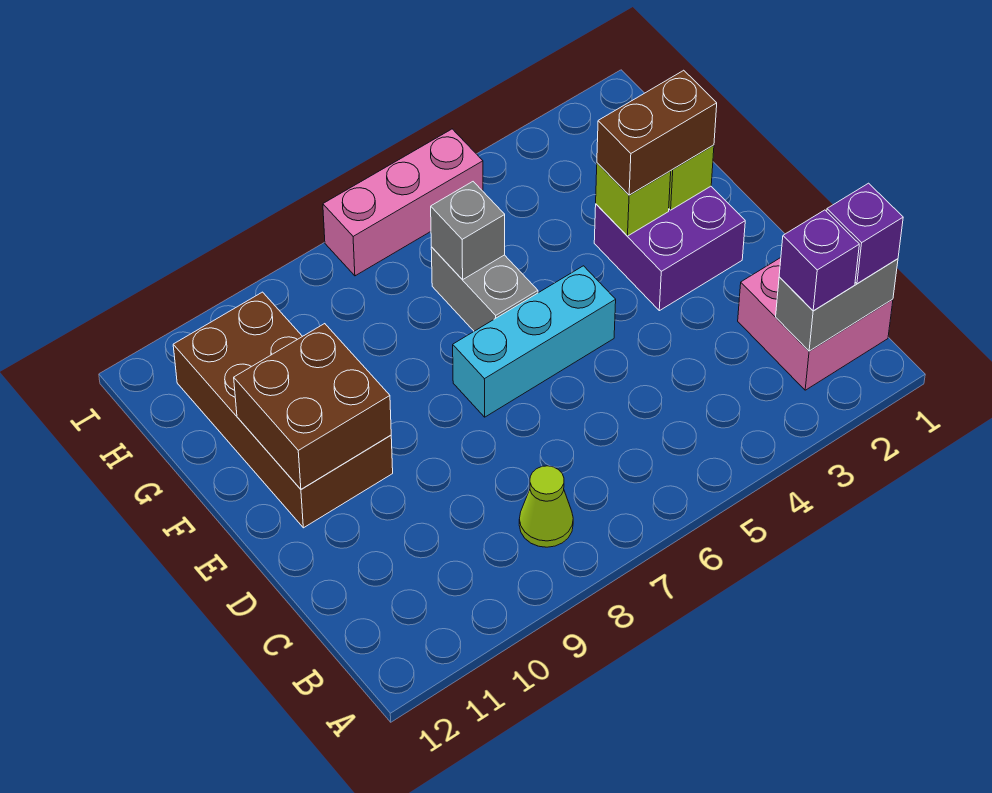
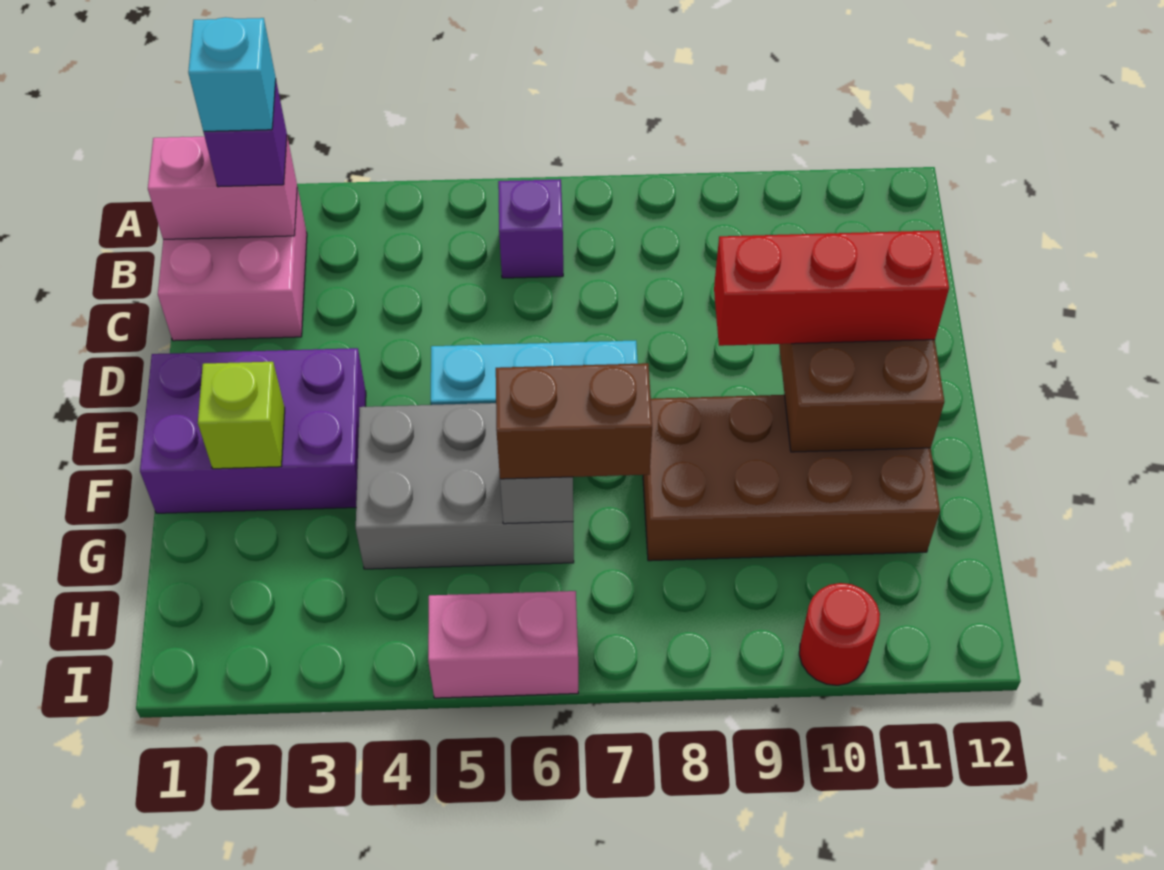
grey 1x2 brick [776,259,898,351] -> pink 1x2 brick [148,137,297,239]
purple 1x1 brick [827,183,903,284] -> purple 1x1 brick moved to [498,179,563,278]
none -> cyan 1x1 brick [188,17,276,131]
lime 1x1 cone [519,466,573,547] -> none
purple 2x2 brick [594,186,745,311] -> purple 2x3 brick [140,348,366,513]
none -> red 1x3 brick [714,230,949,346]
brown 2x4 brick [173,292,393,528] -> brown 2x4 brick turned to [643,395,940,561]
brown 1x2 brick [597,70,717,195] -> brown 1x2 brick moved to [496,363,652,479]
lime 1x1 brick [596,163,671,236] -> none
grey 1x2 brick [431,247,538,331] -> grey 2x3 brick [356,403,574,569]
pink 1x3 brick [323,129,483,276] -> pink 1x2 brick [428,591,578,698]
none -> red 1x1 round brick [799,583,880,685]

